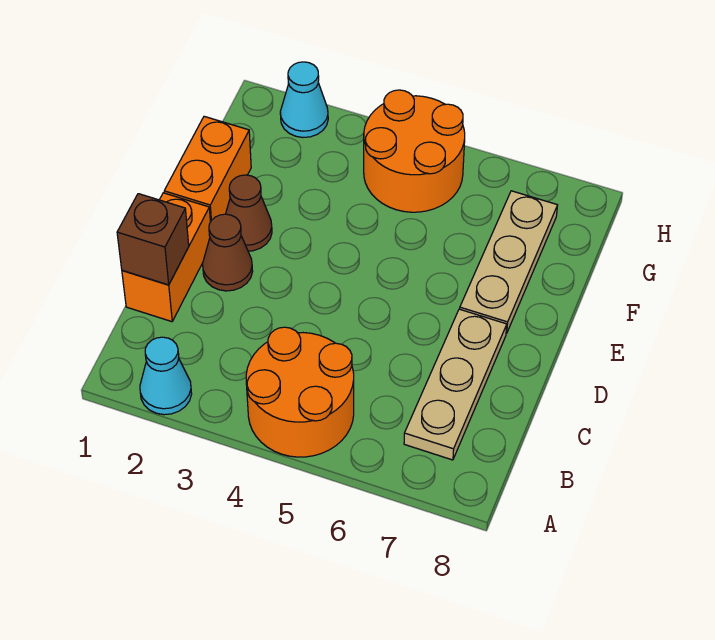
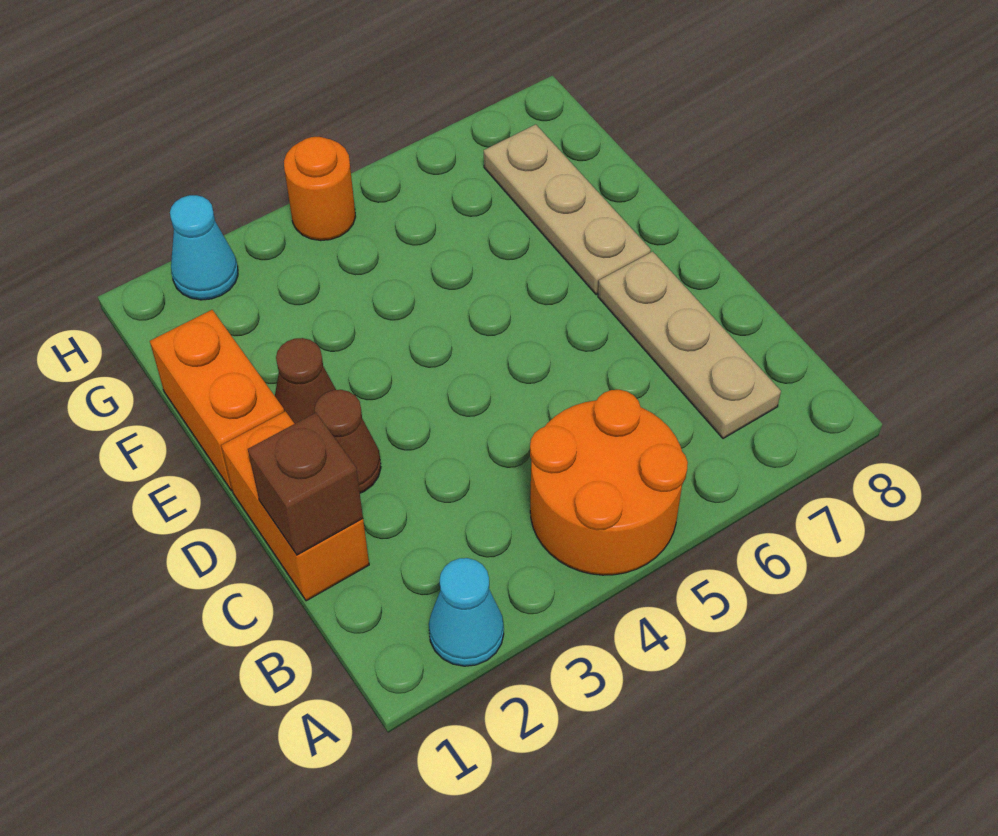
orange 2x2 round brick [364,90,465,212] -> orange 1x1 round brick [284,137,356,241]

